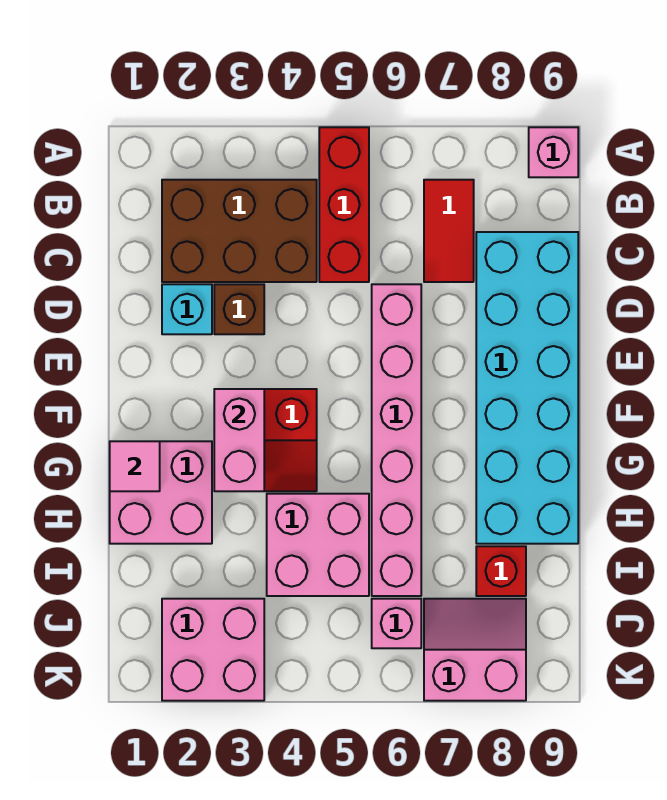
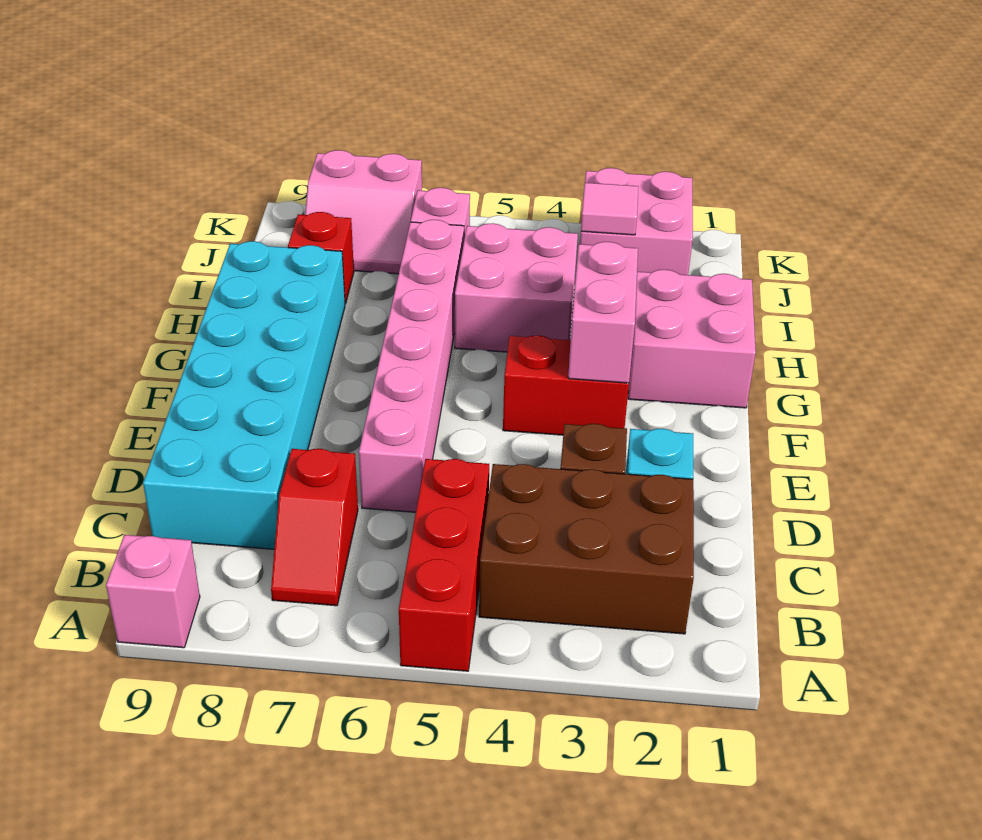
red 1x2 tile [424,180,474,282] -> red 1x2 slope [271,449,358,606]
pink 1x1 tile [110,441,160,491] -> pink 1x1 tile moved to [581,183,638,235]

